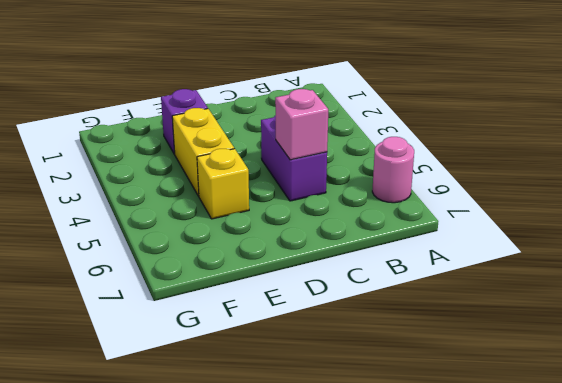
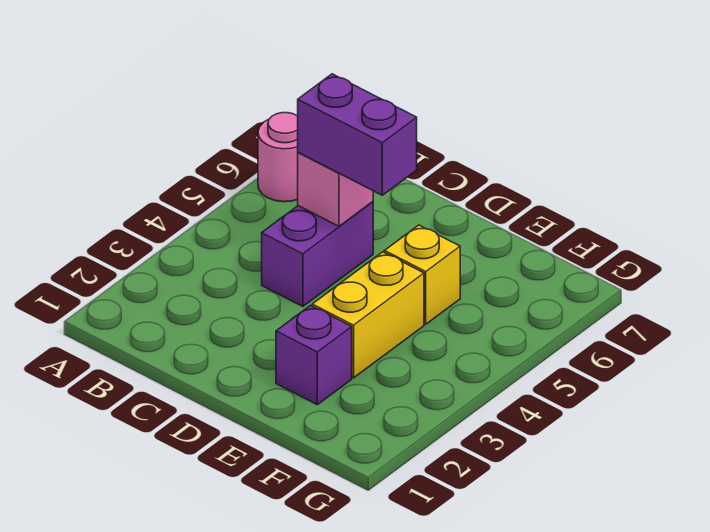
none -> purple 1x2 brick [298,74,417,195]

